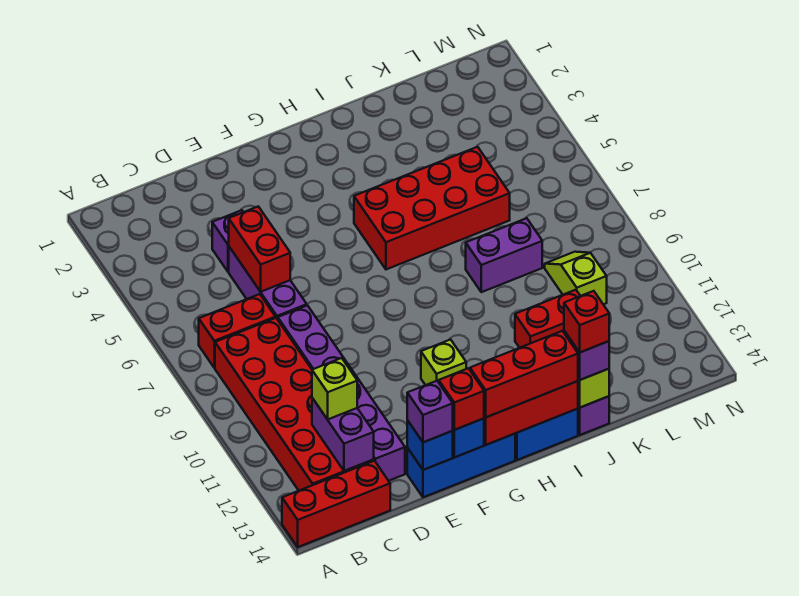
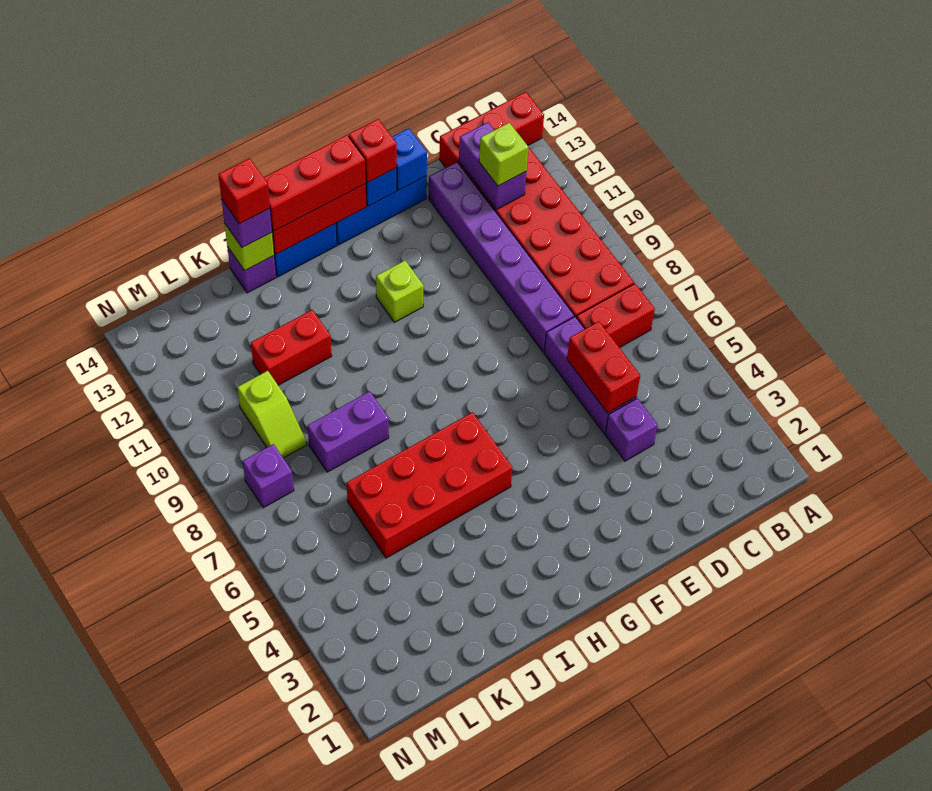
purple 1x1 brick [407,381,453,442] -> purple 1x1 brick moved to [243,444,294,508]

